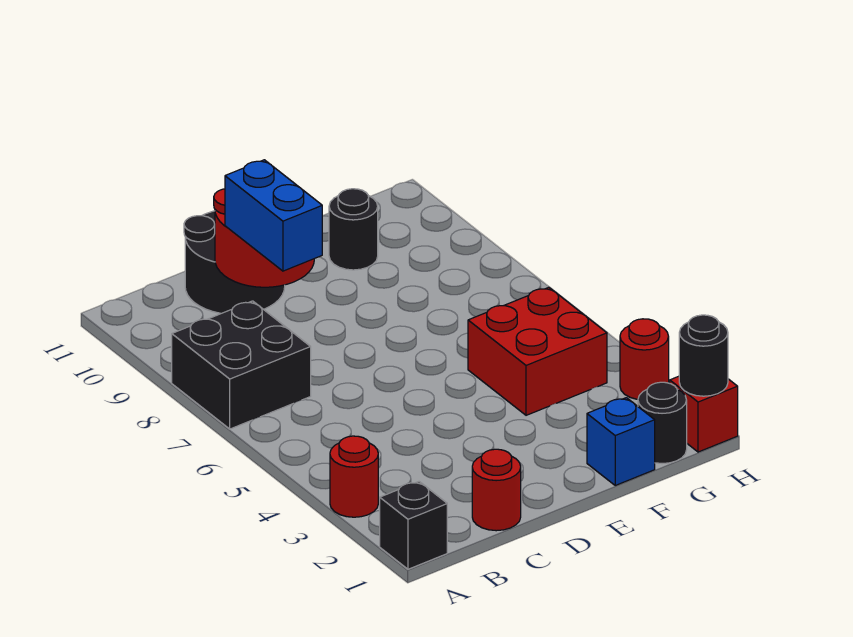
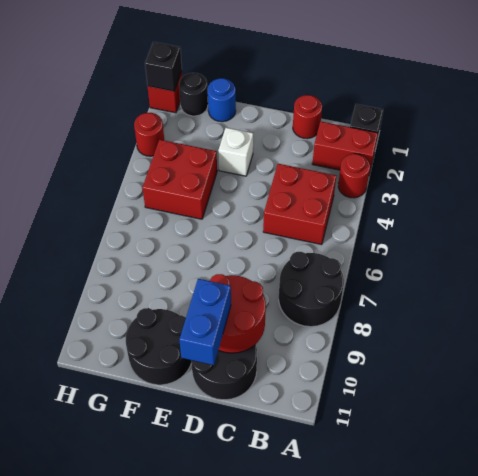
none -> red 1x2 brick [312,121,378,175]
black 2x2 brick [172,301,311,429] -> black 2x2 round brick [279,252,344,327]
none -> red 2x2 brick [263,164,336,245]
blue 1x2 brick [225,160,322,271] -> blue 1x2 brick moved to [179,279,231,365]
none -> white 1x1 brick [218,128,253,176]
blue 1x1 brick [587,398,655,485] -> blue 1x1 round brick [208,78,236,122]
black 1x1 round brick [329,189,378,270] -> black 2x2 round brick [126,308,192,385]
black 1x1 round brick [679,315,728,396] -> black 1x1 brick [145,42,182,91]

